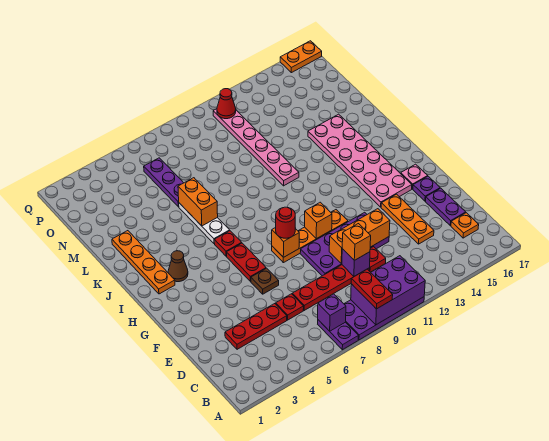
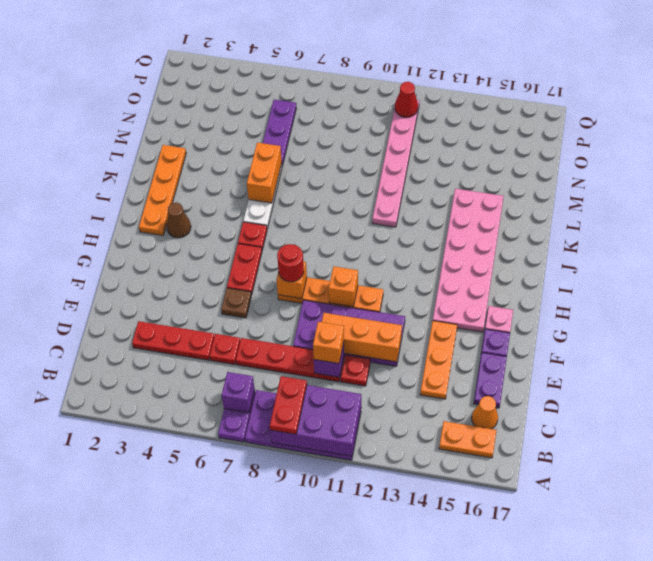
orange 1x1 plate [451,213,479,238] -> orange 1x1 cone [472,396,498,429]
orange 1x2 plate [280,41,322,73] -> orange 1x2 plate moved to [439,421,497,458]

